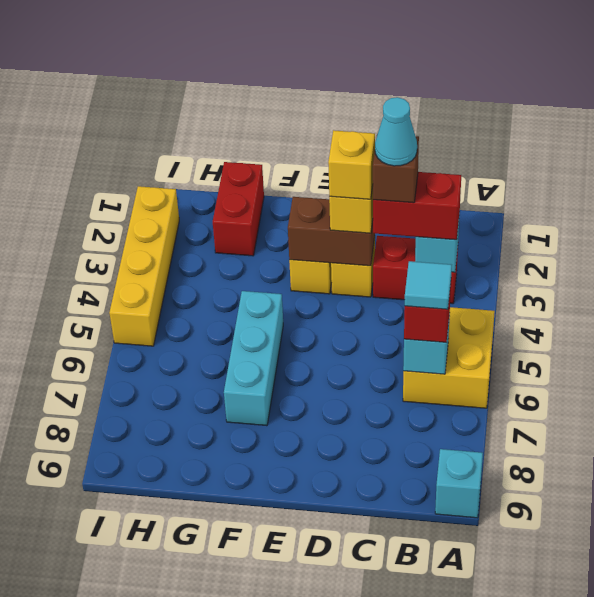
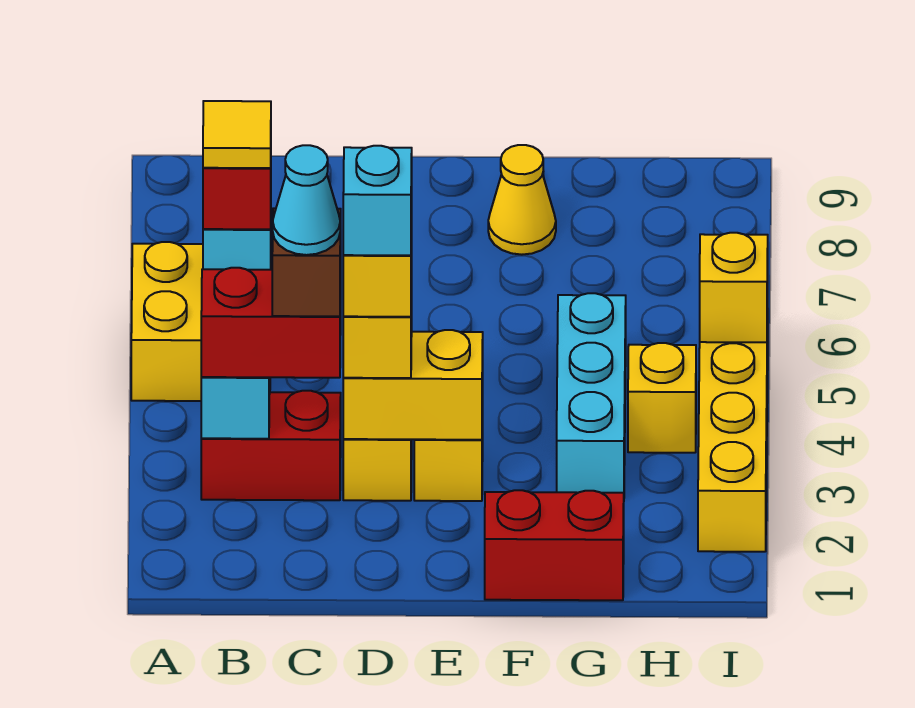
cyan 1x1 brick [435,449,483,518] -> cyan 1x1 brick moved to [343,146,412,255]
cyan 1x1 tile [405,261,452,309] -> yellow 1x1 tile [203,101,271,168]
brown 1x2 brick [288,197,375,266] -> yellow 1x2 brick [343,330,483,440]
cyan 1x3 brick [224,291,283,426] -> cyan 1x3 brick moved to [557,293,626,493]
none -> yellow 1x1 cone [488,145,556,255]
red 1x2 brick [213,162,264,256] -> red 1x2 brick turned to [485,490,624,600]
none -> yellow 1x1 brick [628,343,696,453]
none -> yellow 1x1 brick [700,233,768,342]

